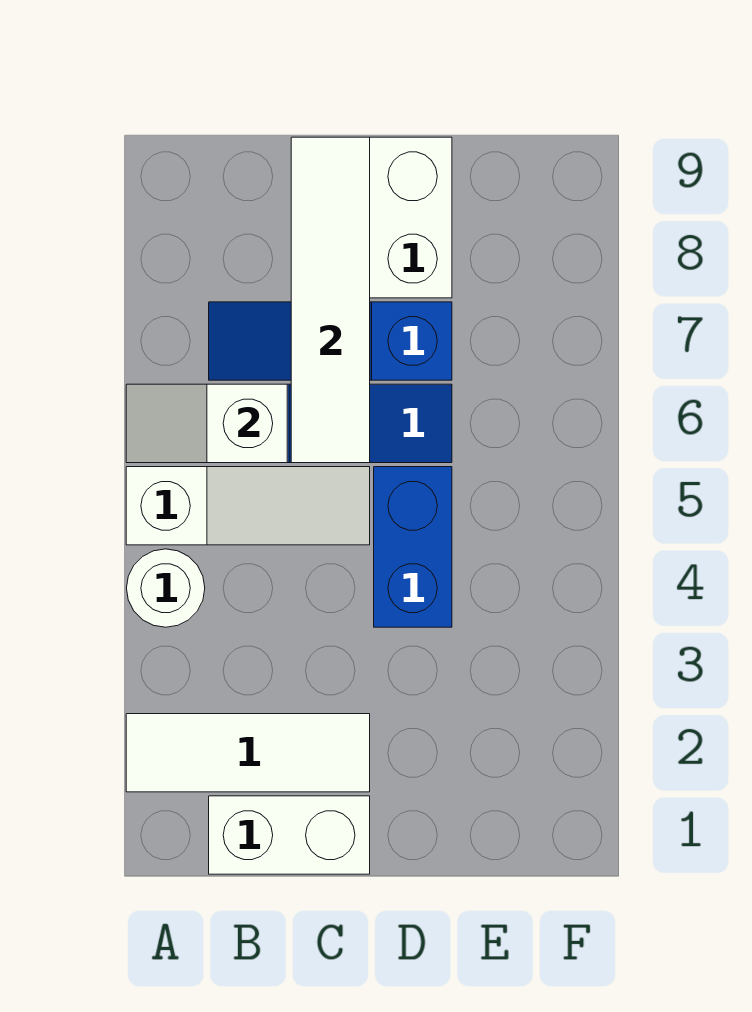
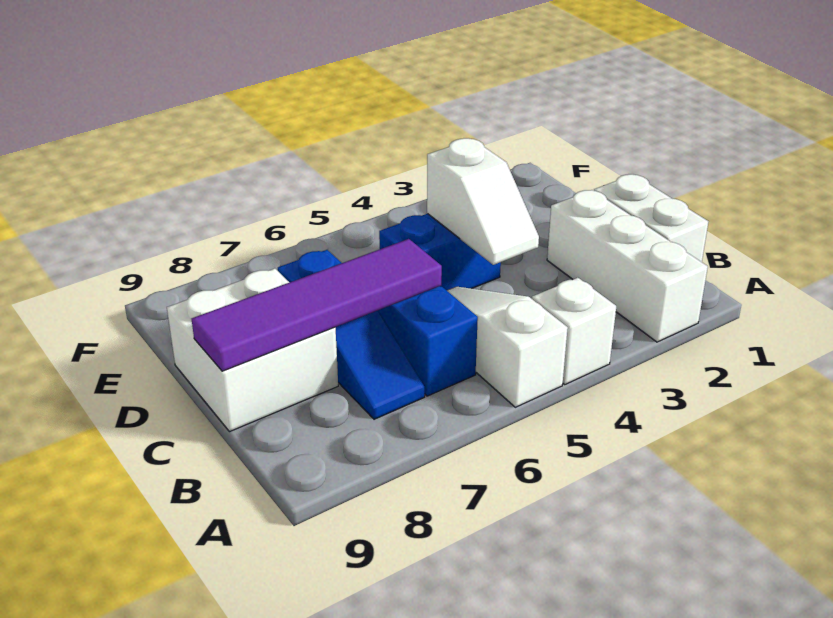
white 1x3 tile [126,714,370,792] -> white 1x3 brick [547,190,708,342]
white 1x1 round brick [127,549,205,627] -> white 1x1 brick [532,278,616,384]
white 1x2 slope [126,384,287,463] -> white 1x2 slope moved to [427,138,539,265]
white 1x4 tile [291,137,370,463] -> purple 1x4 tile [192,239,442,371]

